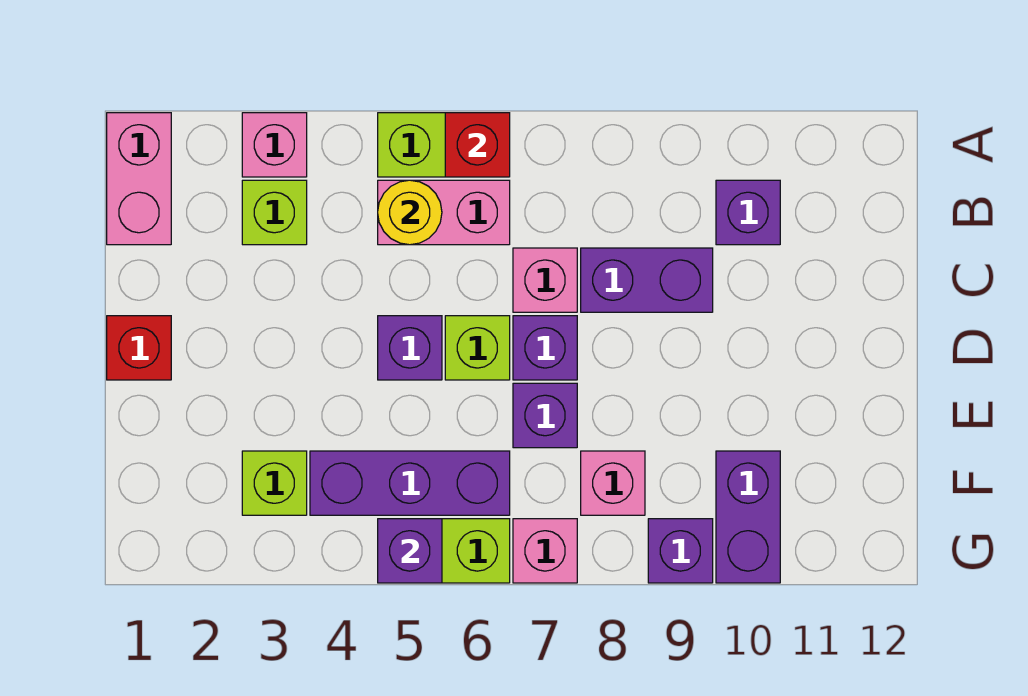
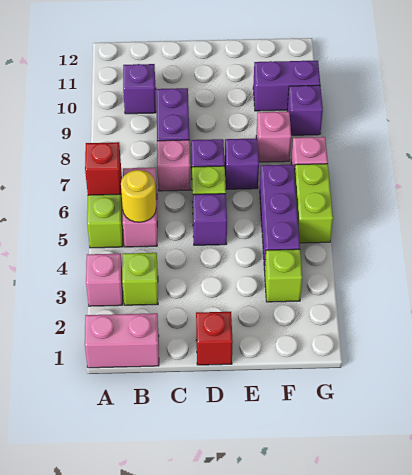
purple 1x1 brick [378,519,442,583] -> none

